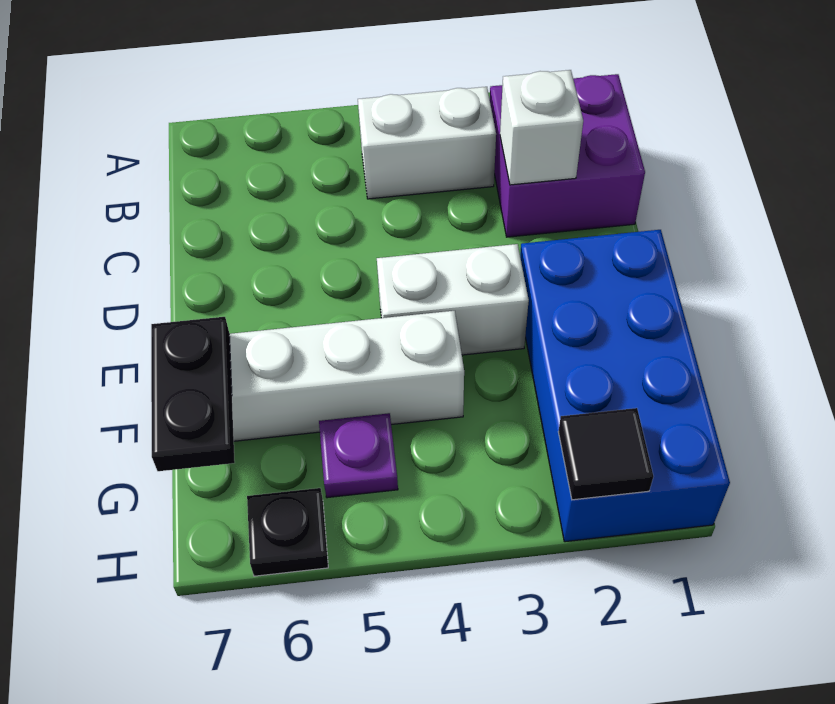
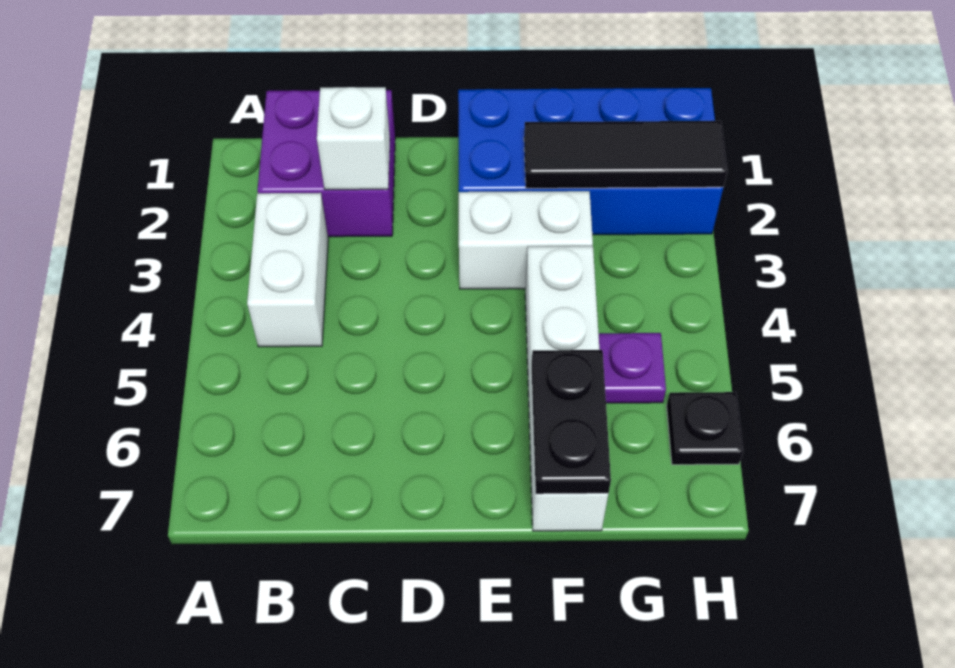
white 1x2 brick [377,244,529,355] -> white 1x2 brick turned to [459,191,593,289]
black 1x2 plate [151,317,235,471] -> black 1x2 plate turned to [532,350,611,494]
black 1x1 tile [558,408,653,500] -> black 1x3 tile [524,121,727,188]

